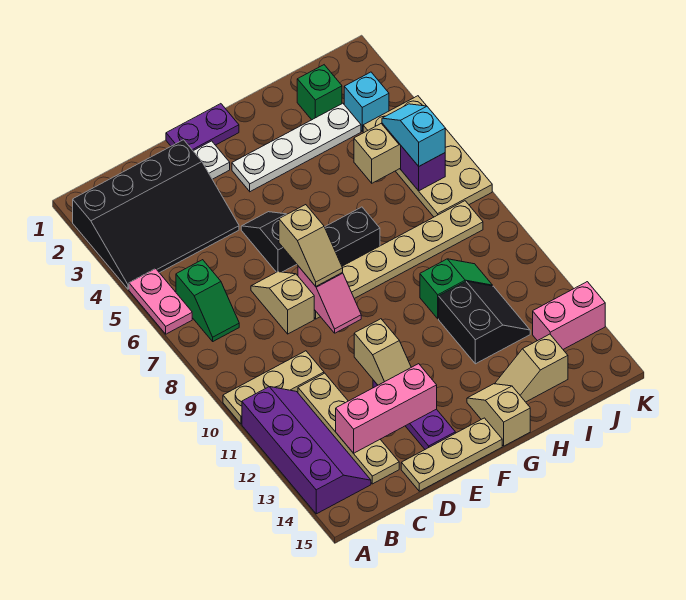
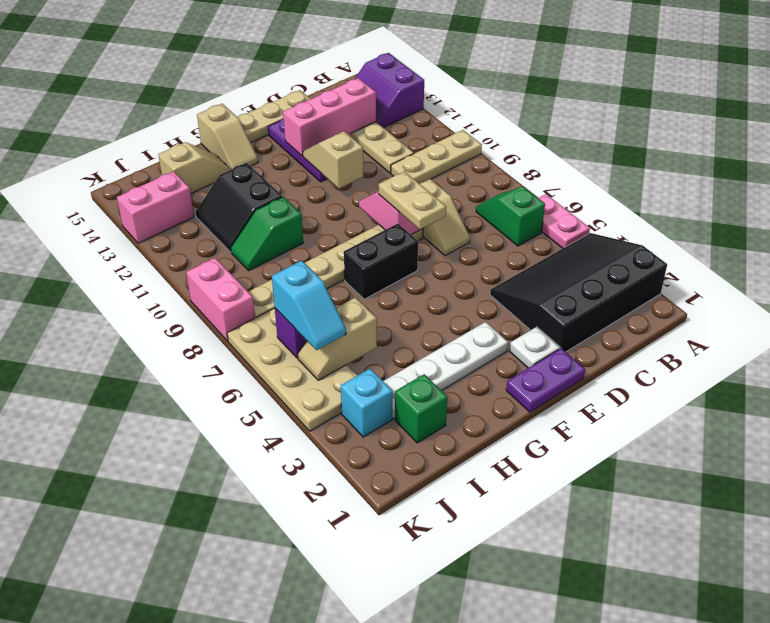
purple 2x4 slope [242,387,371,514] -> purple 2x2 slope [355,53,424,128]
black 1x2 slope [241,212,297,272] -> none
tan 1x2 slope [279,205,343,286] -> tan 1x2 plate [379,171,446,230]
none -> pink 1x2 brick [186,258,255,341]

